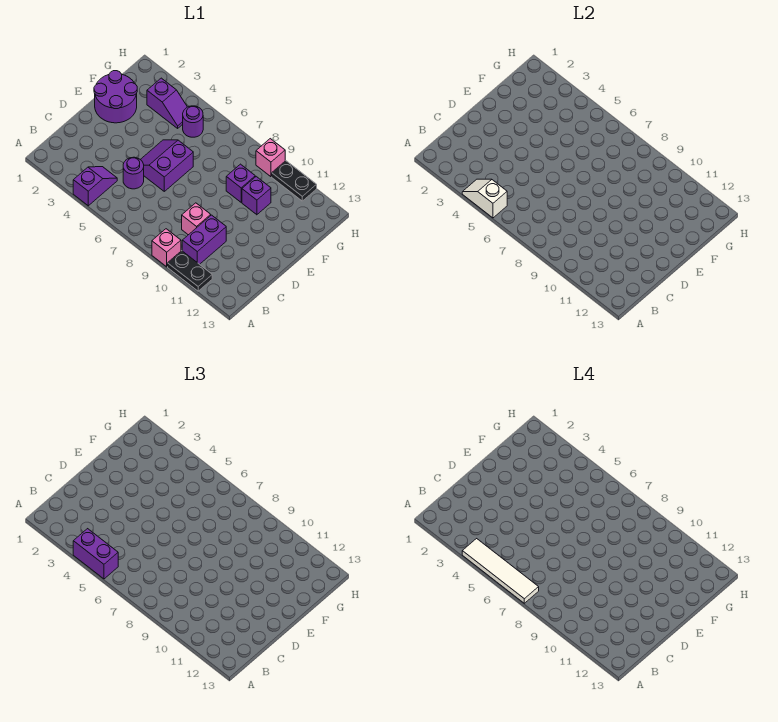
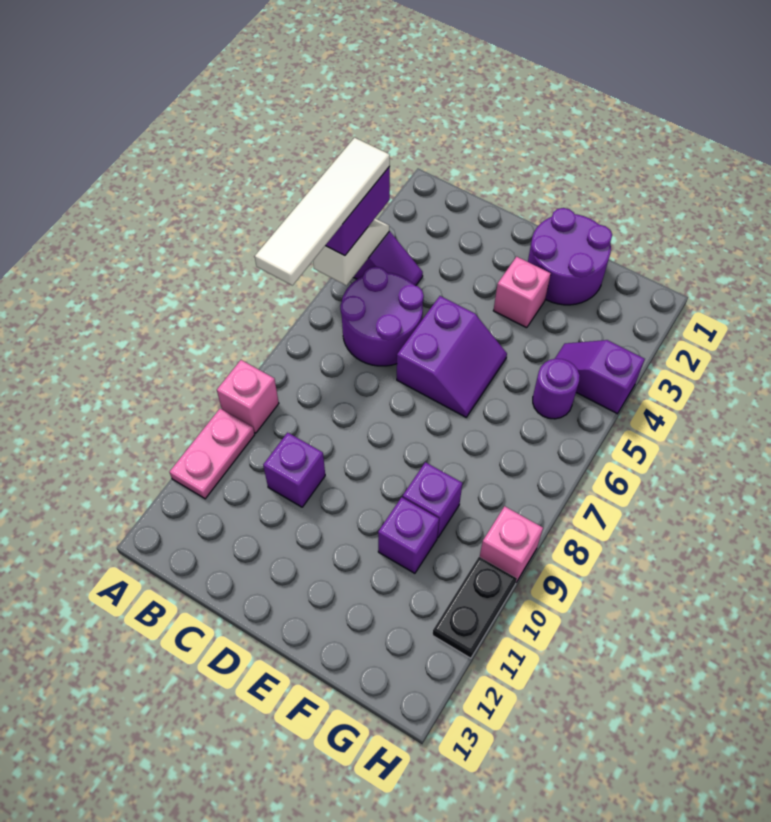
black 1x2 plate [168,251,212,291] -> pink 1x2 plate [169,409,255,499]
purple 1x2 brick [182,215,226,264] -> purple 1x1 brick [263,432,325,507]
purple 1x1 round brick [123,157,144,189] -> purple 2x2 round brick [340,267,424,366]
pink 1x1 brick [182,203,211,235] -> pink 1x1 brick moved to [493,257,551,328]
purple 2x2 slope [140,140,193,191] -> purple 2x2 slope turned to [397,296,507,417]
purple 1x2 slope [147,78,187,128] -> purple 1x2 slope turned to [555,340,645,414]

